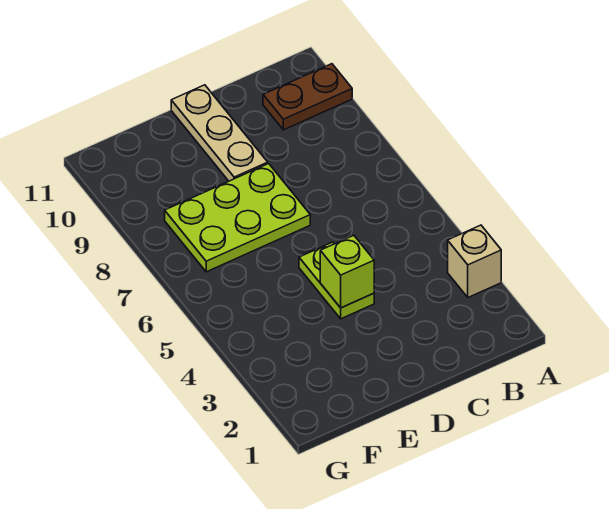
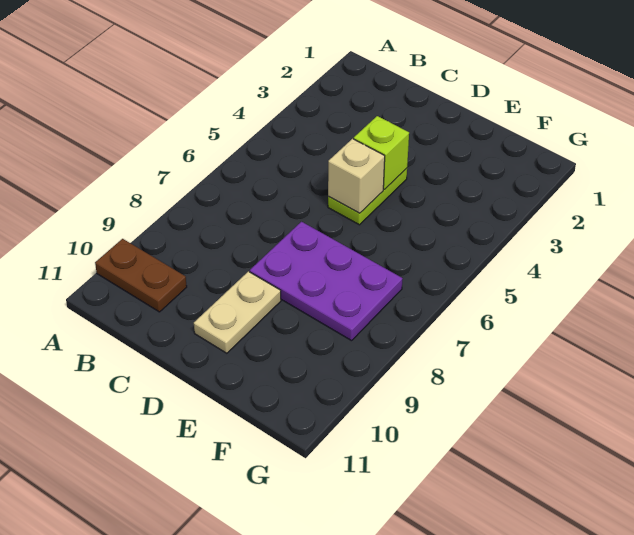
tan 1x1 brick [448,225,501,297] -> tan 1x1 brick moved to [328,139,385,213]
lime 2x3 plate [165,164,310,272] -> purple 2x3 plate [250,222,403,341]
tan 1x3 plate [171,85,268,181] -> tan 1x2 plate [194,271,281,353]

